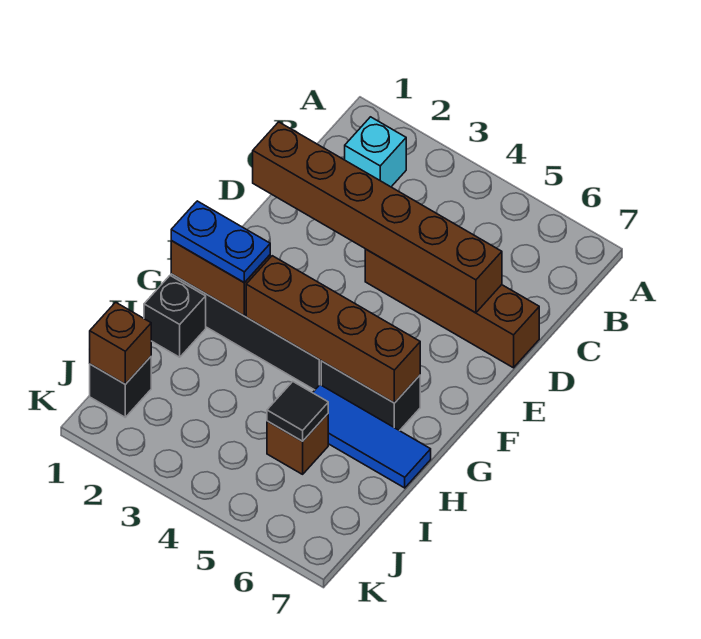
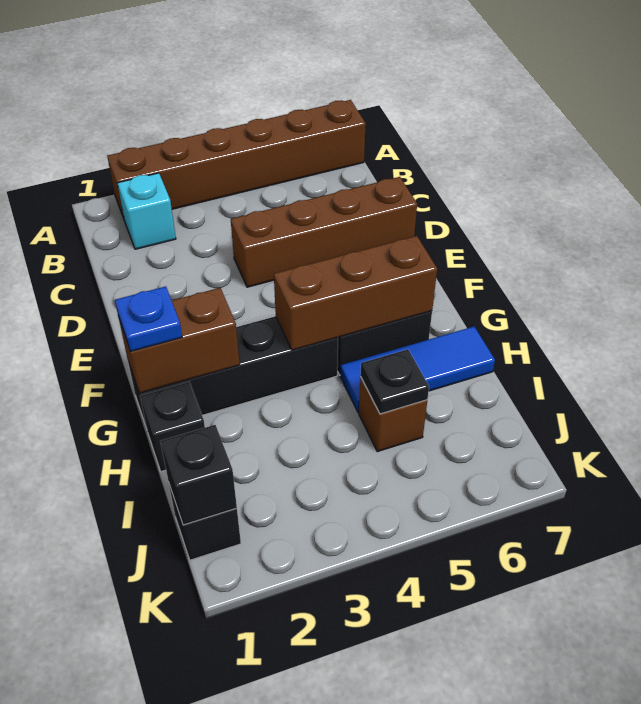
brown 1x6 brick [253,122,502,313] -> brown 1x6 brick moved to [107,100,366,221]
blue 1x2 plate [171,201,270,283] -> blue 1x1 plate [115,286,182,351]
brown 1x4 brick [246,256,420,403] -> brown 1x3 brick [274,236,437,350]
black 1x1 tile [267,382,328,441] -> black 1x1 plate [360,349,429,414]
brown 1x1 brick [90,302,151,384] -> black 1x1 brick [160,425,237,525]

